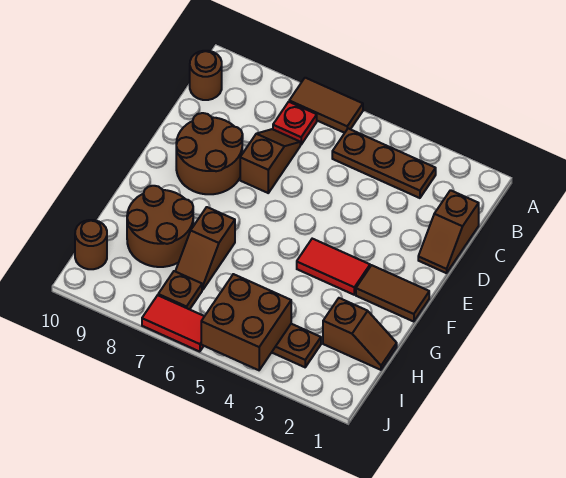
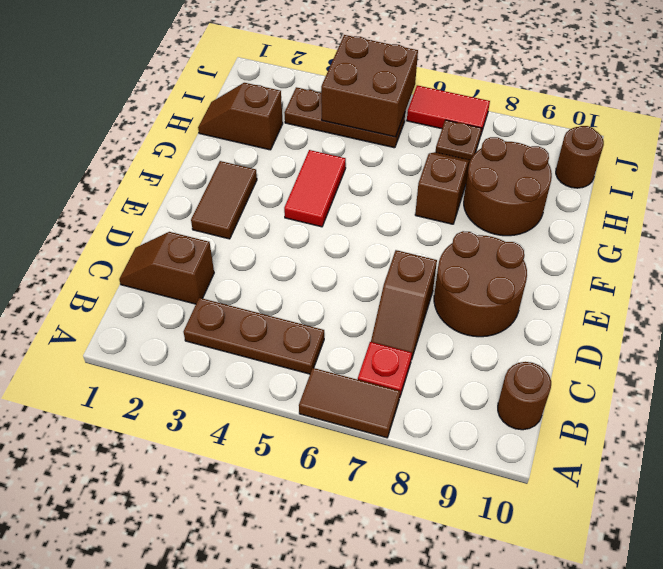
brown 1x2 slope [418,190,479,273] -> brown 1x2 slope turned to [119,232,214,304]
brown 1x2 tile [356,265,429,322] -> brown 1x2 tile turned to [191,161,257,239]
red 1x2 tile [297,239,370,295] -> red 1x2 tile turned to [284,150,346,227]

